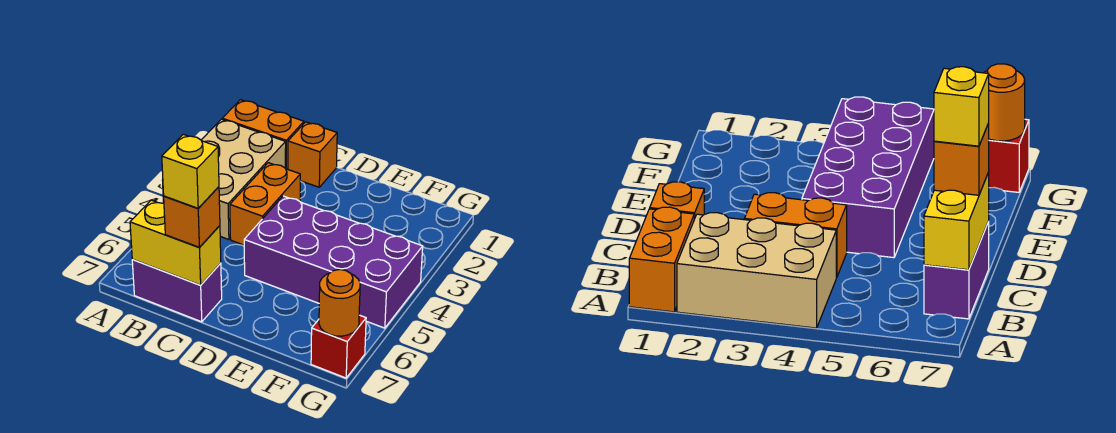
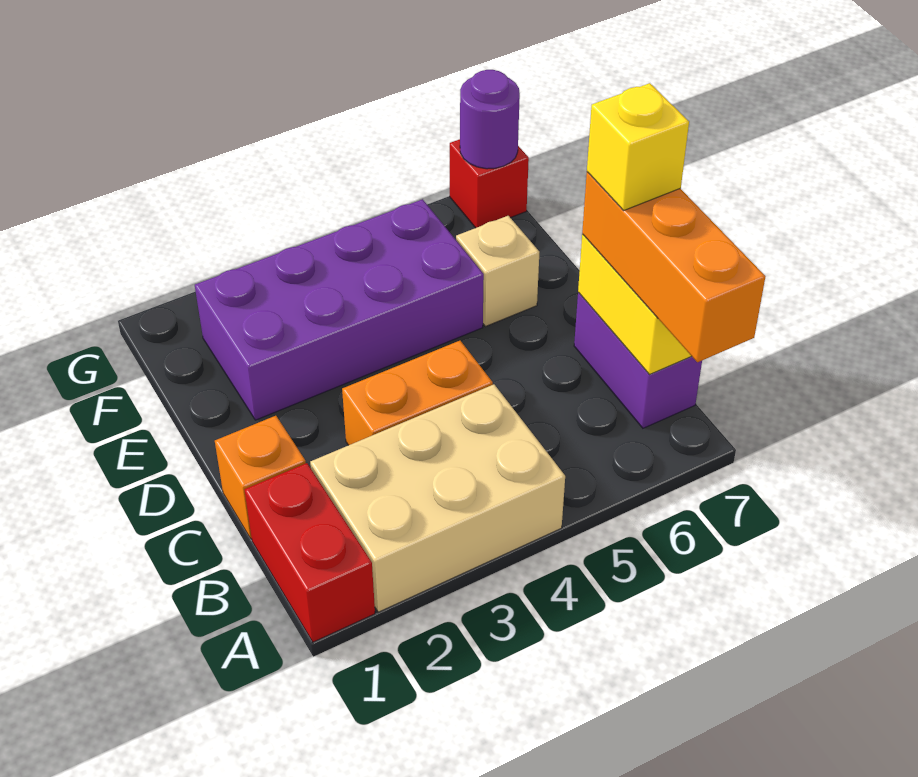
orange 1x2 brick [222,100,304,169] -> red 1x2 brick [244,463,375,642]
orange 1x1 brick [164,187,220,247] -> orange 1x3 brick [582,172,765,362]
purple 2x4 brick [244,196,423,328] -> purple 2x4 brick turned to [195,199,484,420]
none -> tan 1x1 brick [456,216,539,326]
orange 1x1 round brick [319,270,360,336] -> purple 1x1 round brick [460,70,520,169]

